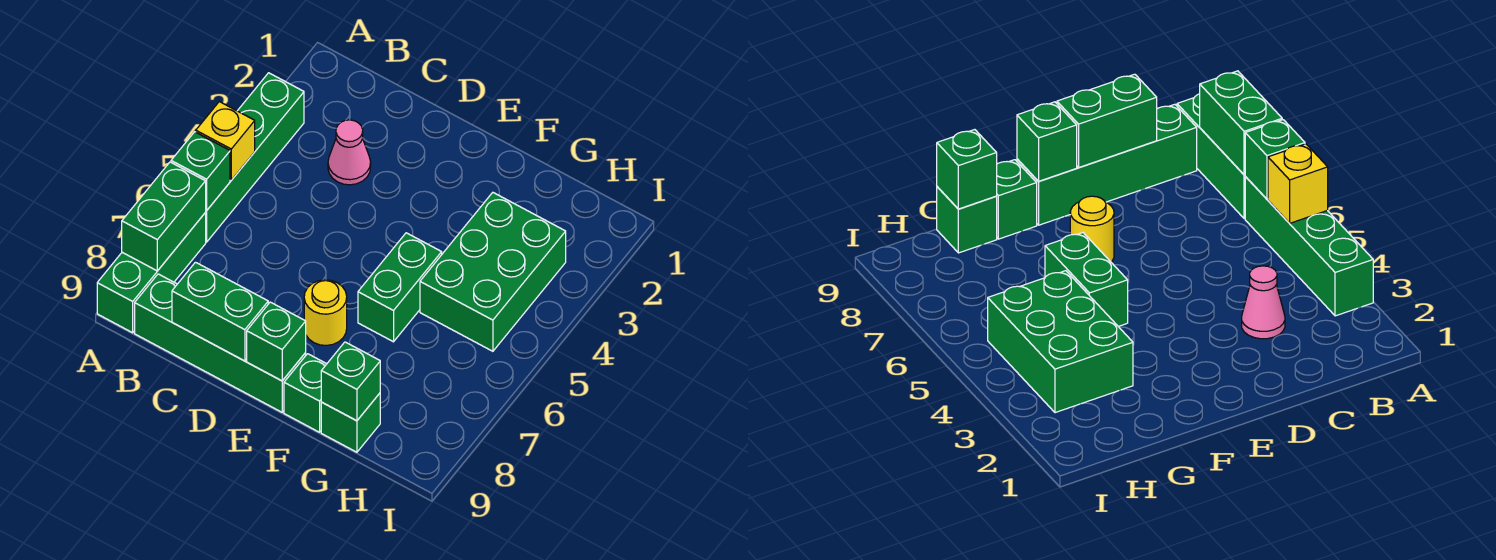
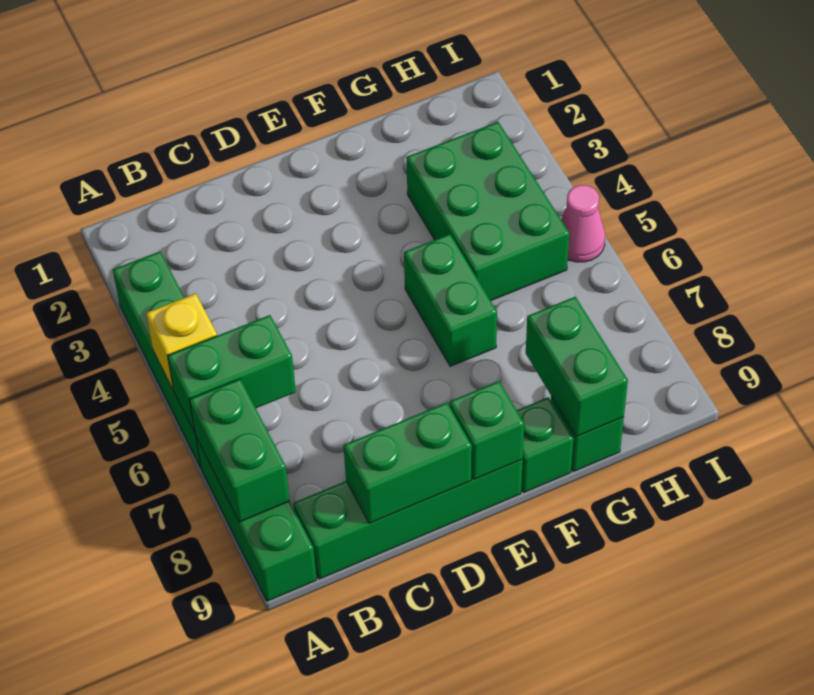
green 1x1 brick [171,132,230,211] -> green 1x2 brick [167,315,296,433]
pink 1x1 cone [328,120,371,185] -> pink 1x1 cone moved to [561,185,605,262]
yellow 1x1 round brick [304,280,347,346] -> none
green 1x1 brick [321,342,380,421] -> green 1x2 brick [526,297,628,437]

